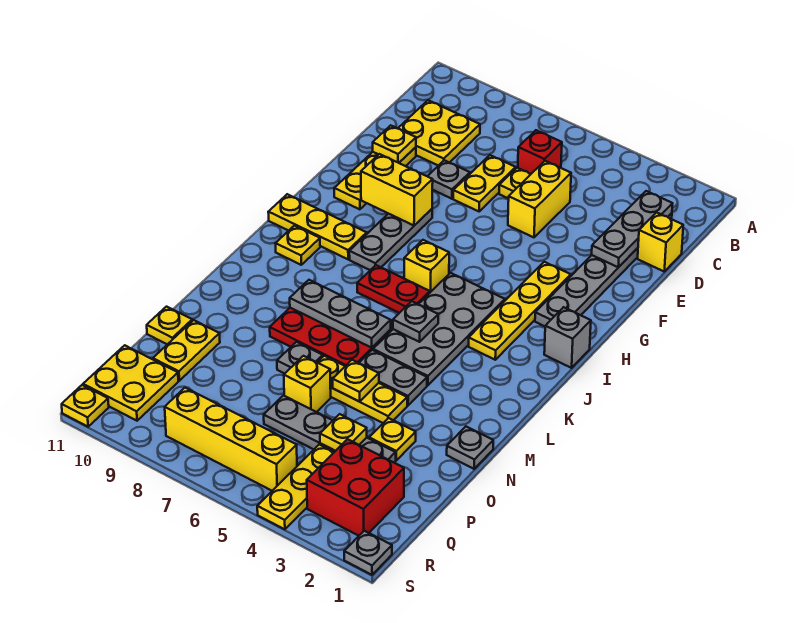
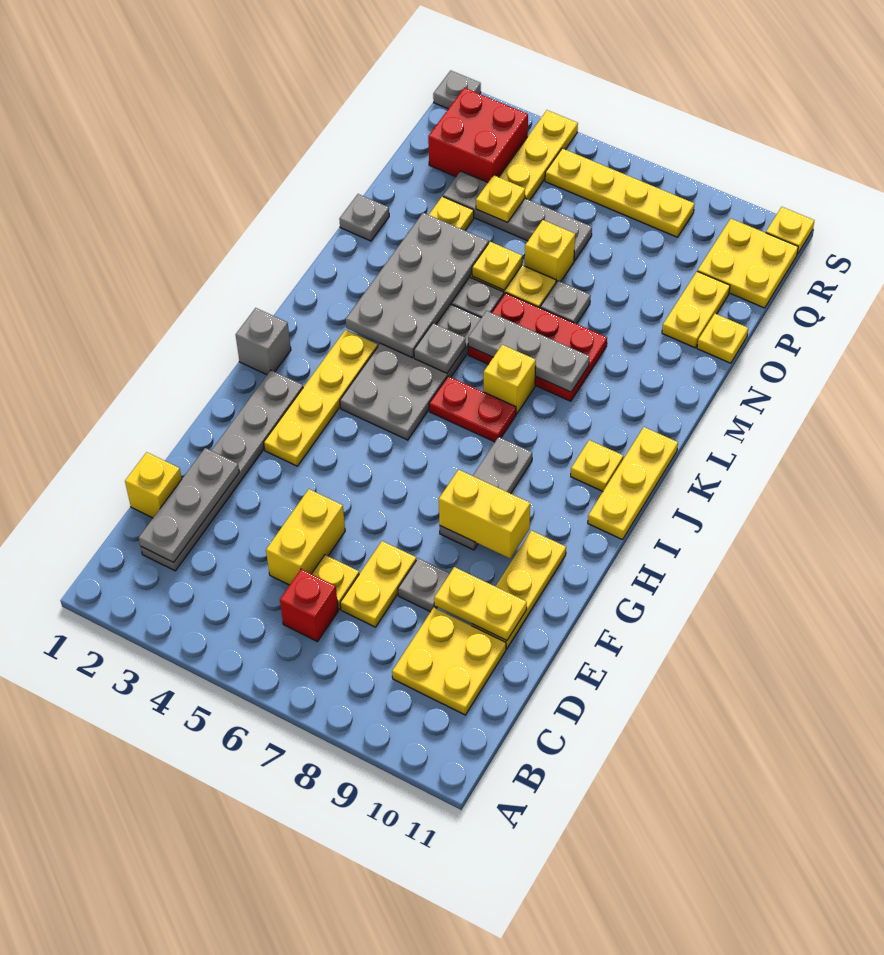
yellow 1x1 plate [373,125,416,163] -> yellow 1x2 plate [434,567,527,641]
yellow 1x1 brick [404,240,449,292] -> yellow 1x1 brick moved to [484,345,536,414]
yellow 1x3 plate [268,194,367,259] -> yellow 1x3 plate turned to [588,427,678,540]
none -> grey 2x4 plate [346,213,488,358]
yellow 1x4 brick [165,388,297,491] -> yellow 1x4 plate [545,148,695,237]

